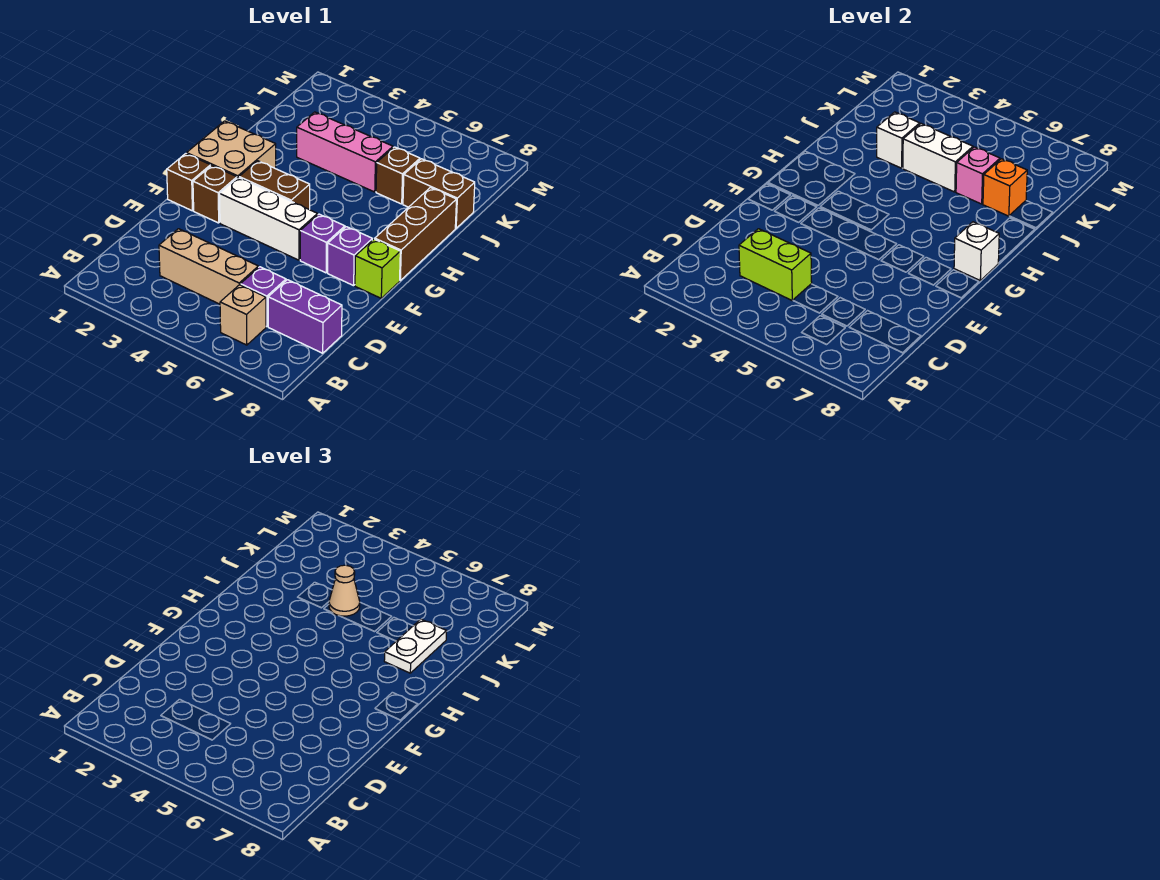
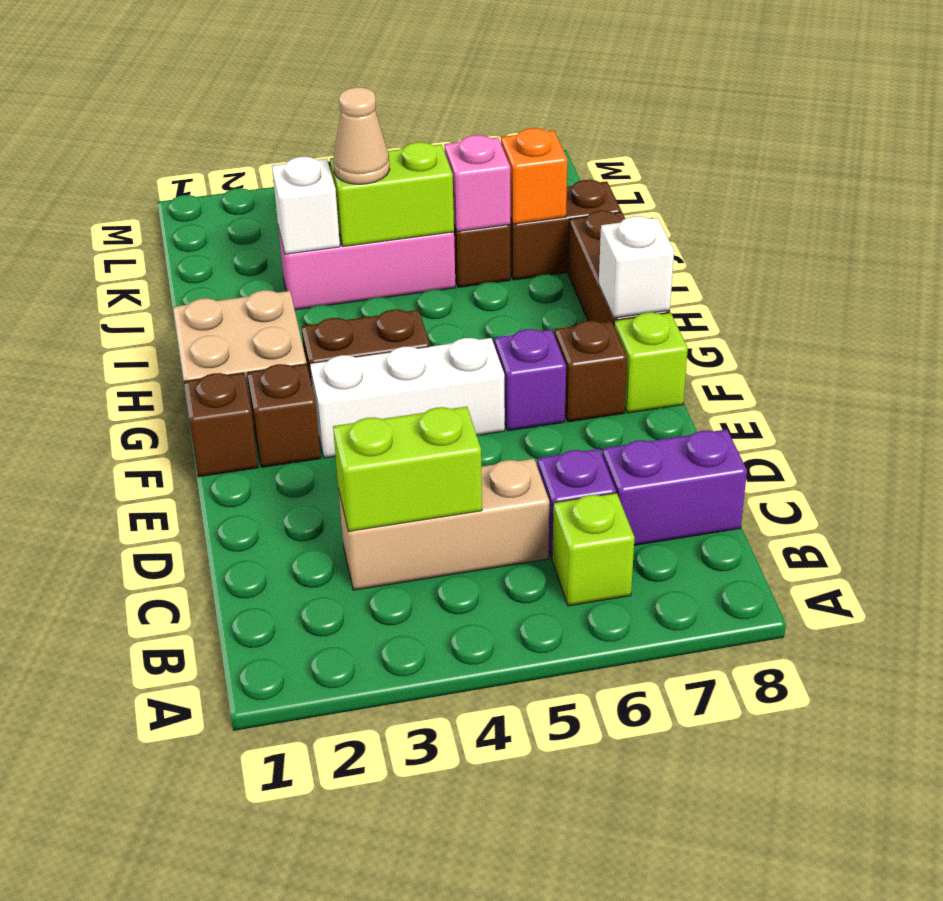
tan 1x1 brick [220,285,266,345] -> lime 1x1 brick [552,493,635,606]
purple 1x1 brick [328,227,372,286] -> brown 1x1 brick [555,321,627,422]
white 1x2 plate [384,619,447,673] -> none
white 1x2 brick [903,124,973,192] -> lime 1x2 brick [330,142,454,247]

